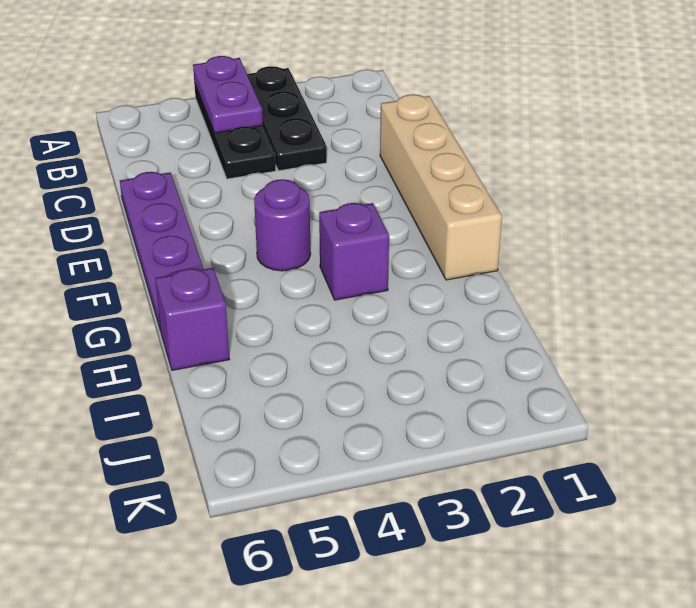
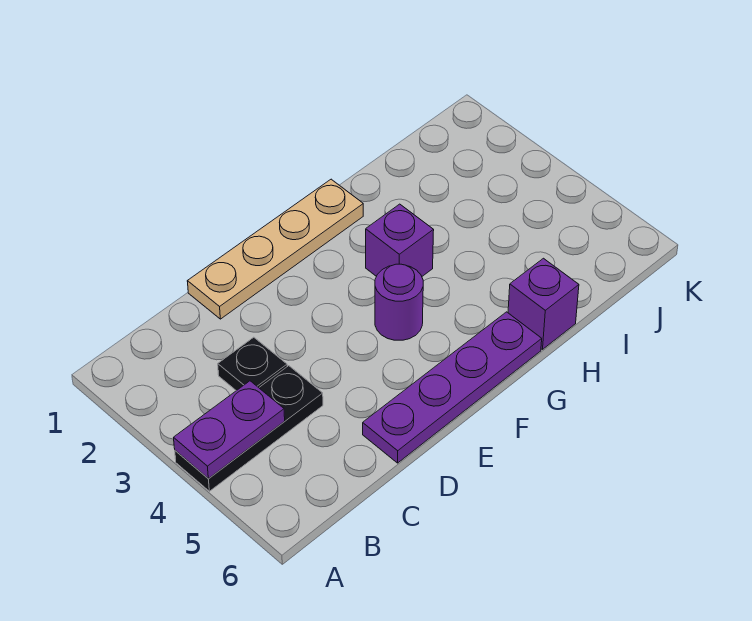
black 1x3 plate [247,66,327,171] -> black 1x1 plate [218,337,287,391]
tan 1x4 brick [380,94,502,280] -> tan 1x4 plate [187,179,363,319]

